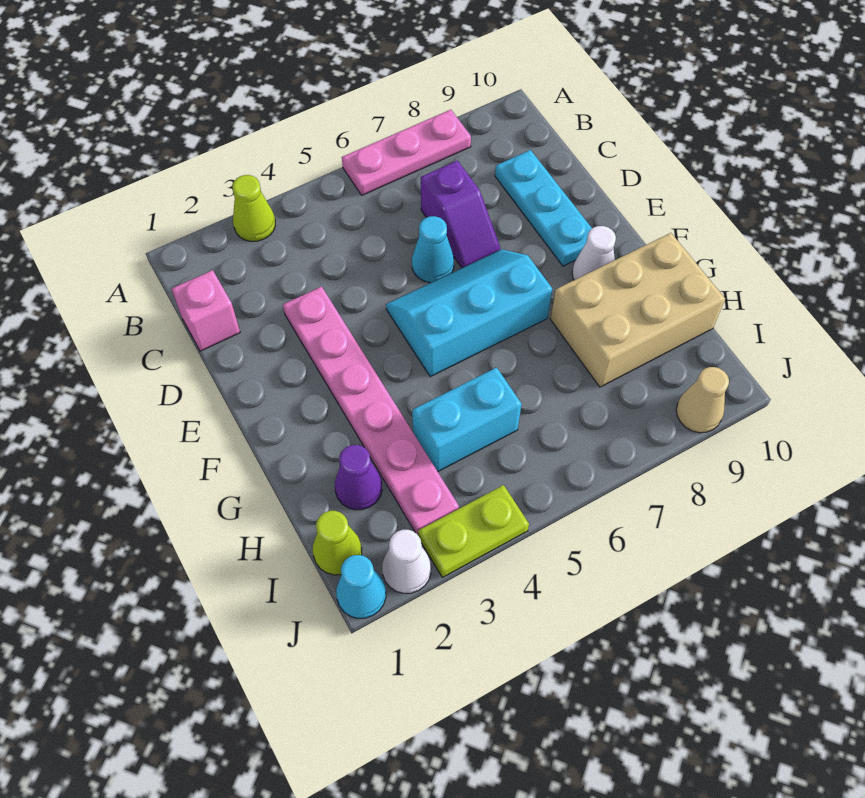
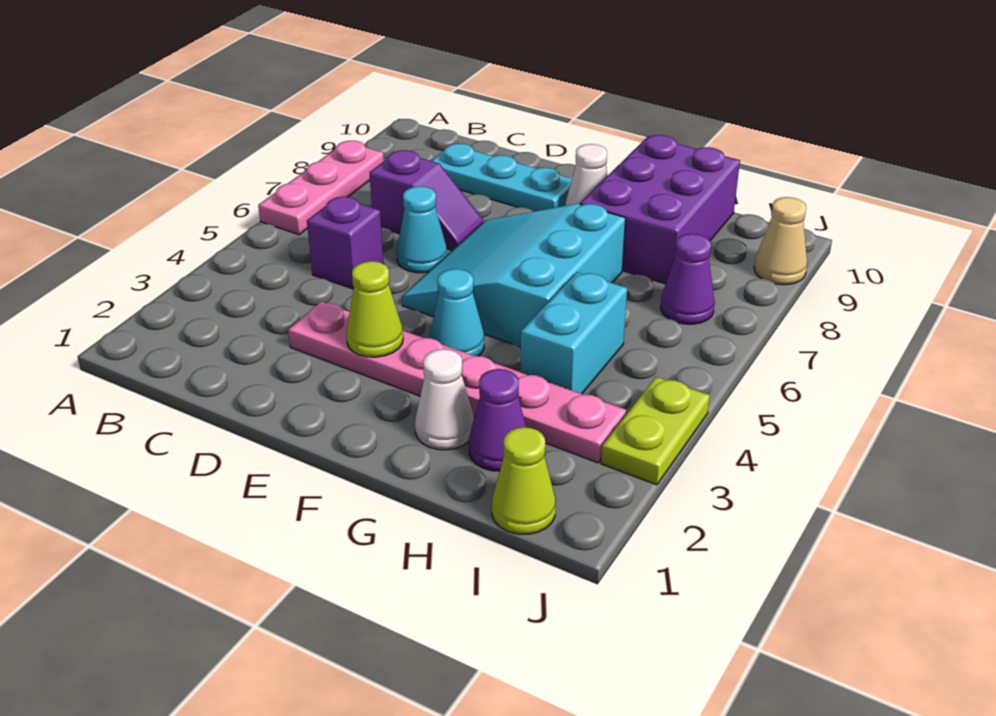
lime 1x1 cone [232,175,275,241] -> lime 1x1 cone moved to [346,261,403,357]
pink 1x1 brick [172,270,240,351] -> none
none -> purple 1x1 brick [307,197,384,289]
cyan 2x3 slope [386,249,552,377] -> cyan 3x3 slope [402,204,626,347]
tan 2x3 brick [550,233,725,387] -> purple 2x3 brick [580,135,740,284]
none -> purple 1x1 cone [661,234,715,324]
cyan 1x1 cone [336,555,386,618] -> cyan 1x1 cone moved to [429,269,484,356]
white 1x1 cone [382,530,431,593] -> white 1x1 cone moved to [415,349,474,450]

